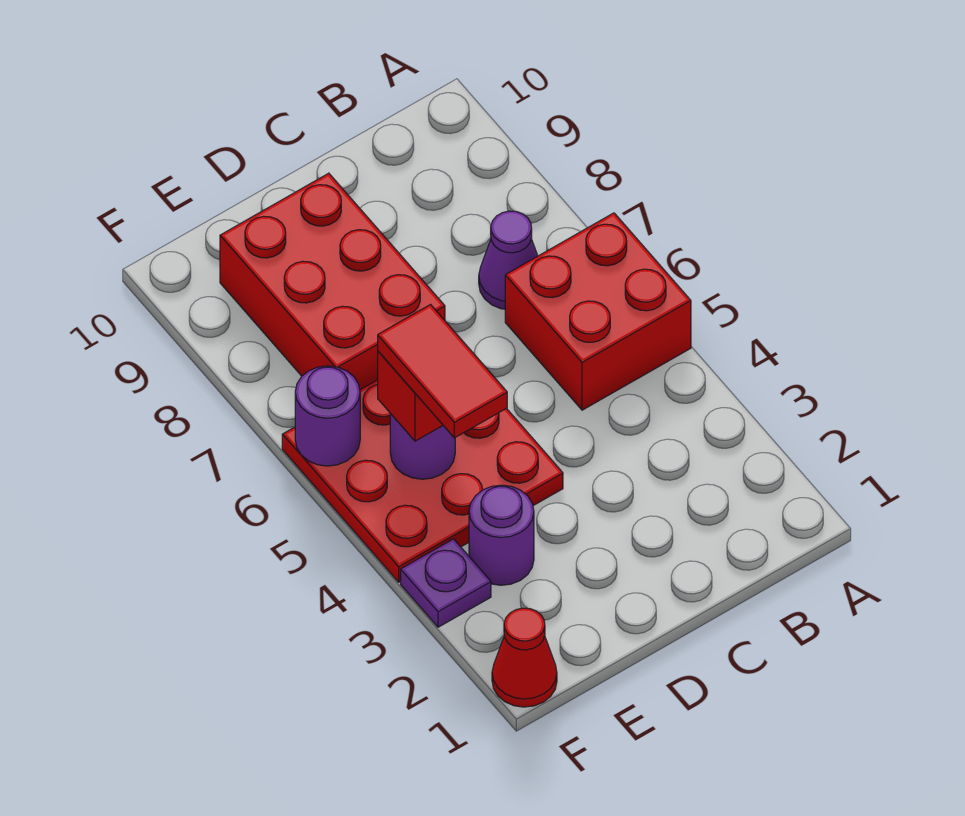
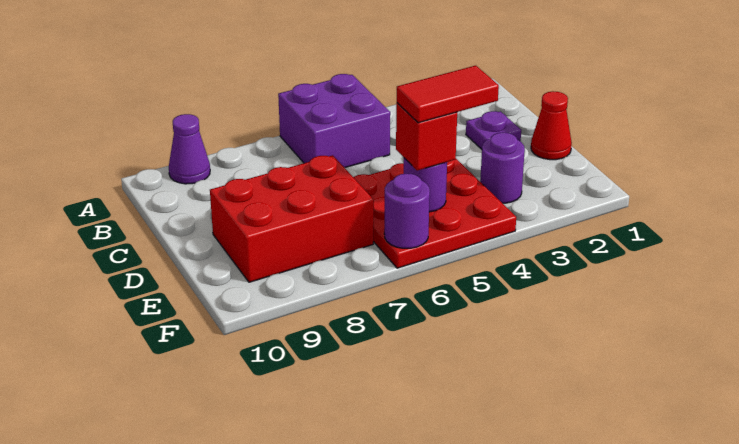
red 2x2 brick [505,213,691,410] -> purple 2x2 brick [278,74,390,168]
purple 1x1 cone [479,211,538,309] -> purple 1x1 cone moved to [169,114,210,184]
red 1x1 cone [492,608,557,707] -> red 1x1 cone moved to [531,91,572,160]
purple 1x1 plate [401,539,491,627] -> purple 1x1 plate moved to [466,111,521,149]

